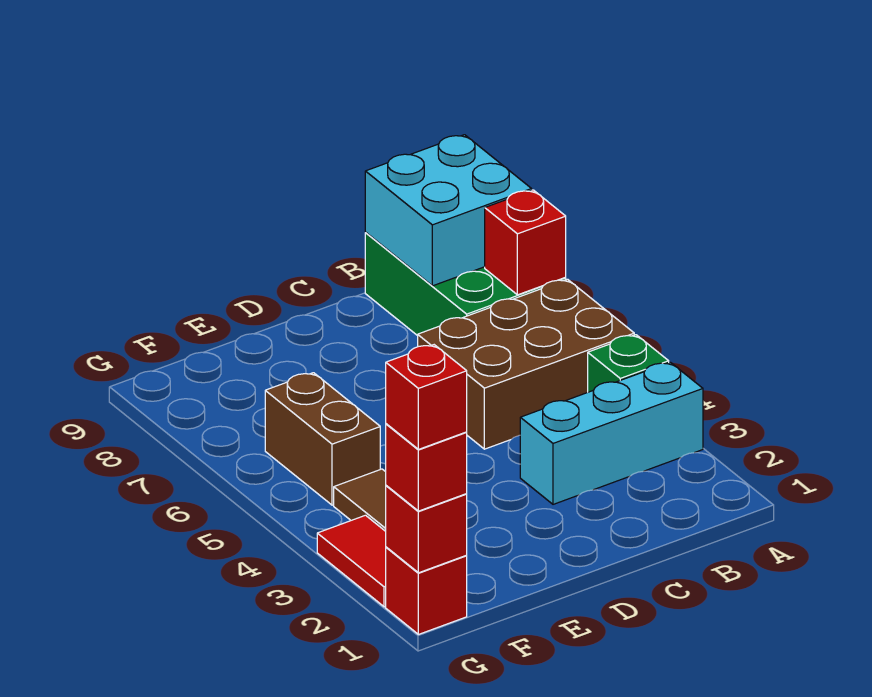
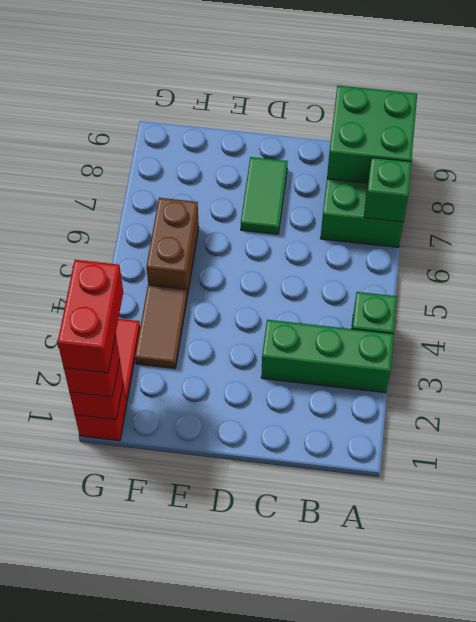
cyan 1x3 brick [520,362,703,504] -> green 1x3 brick [261,320,394,393]
brown 2x3 brick [418,279,634,449] -> none
red 1x1 brick [485,190,566,295] -> green 1x1 brick [364,158,411,222]
cyan 2x2 brick [365,135,532,286] -> green 2x2 brick [327,86,417,183]
none -> green 1x2 tile [241,157,288,234]
red 1x1 brick [386,345,467,449] -> red 1x2 brick [58,260,123,373]

